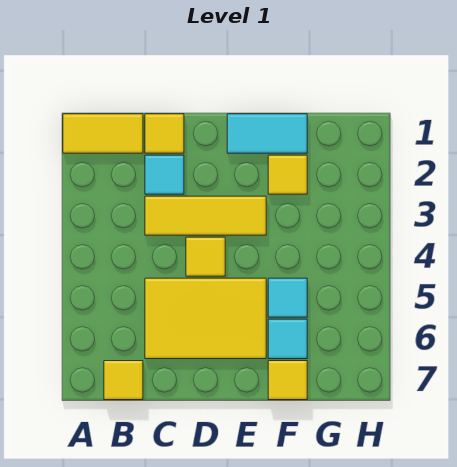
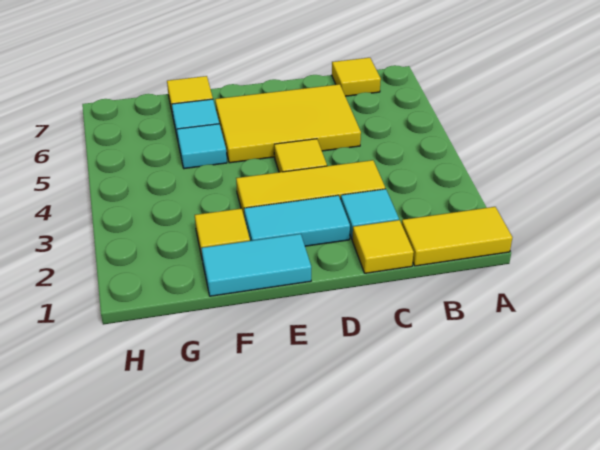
none -> cyan 1x2 tile [244,195,350,246]

